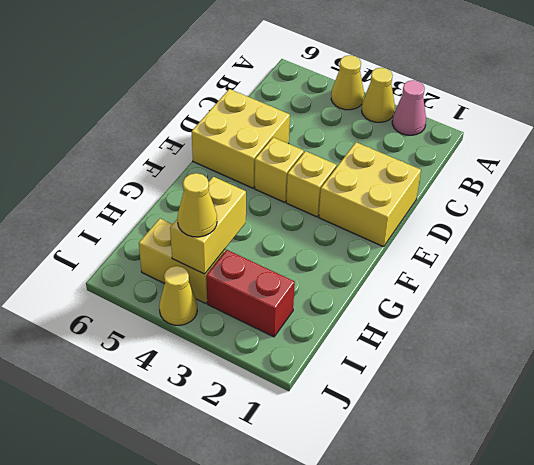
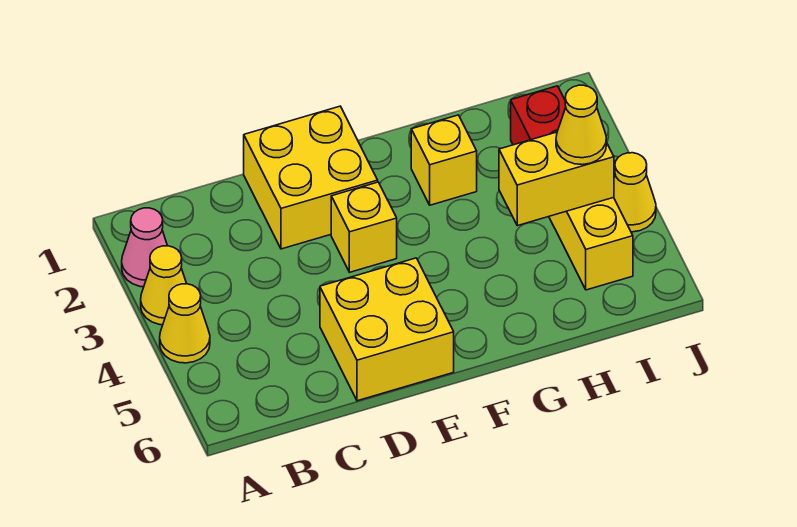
yellow 1x1 brick [255,137,304,203] -> yellow 1x1 brick moved to [411,115,477,205]

